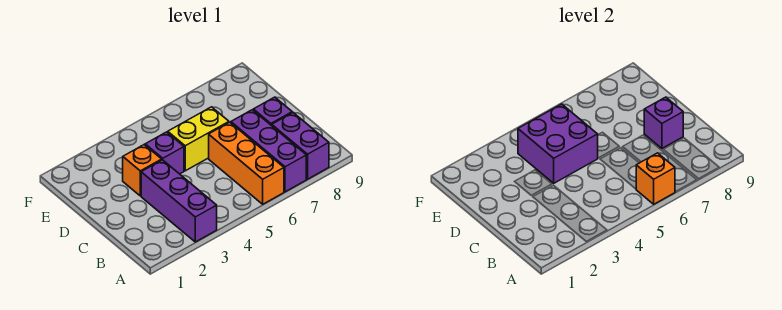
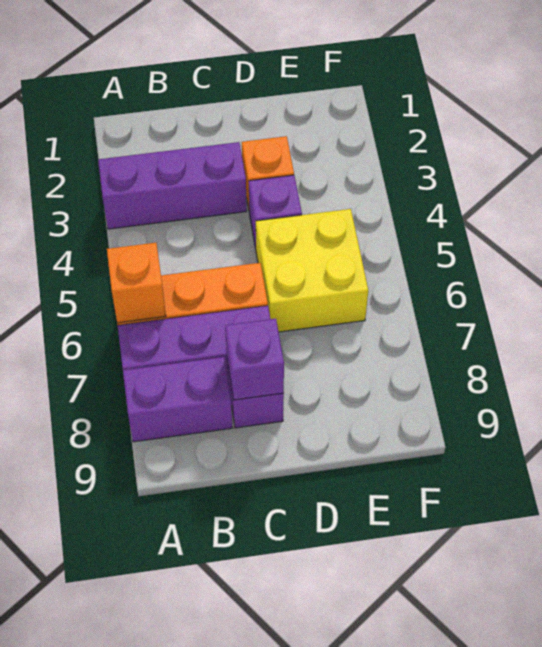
purple 2x2 brick [518,104,598,183] -> none
yellow 1x2 brick [167,107,229,171] -> yellow 2x2 brick [256,209,368,332]

